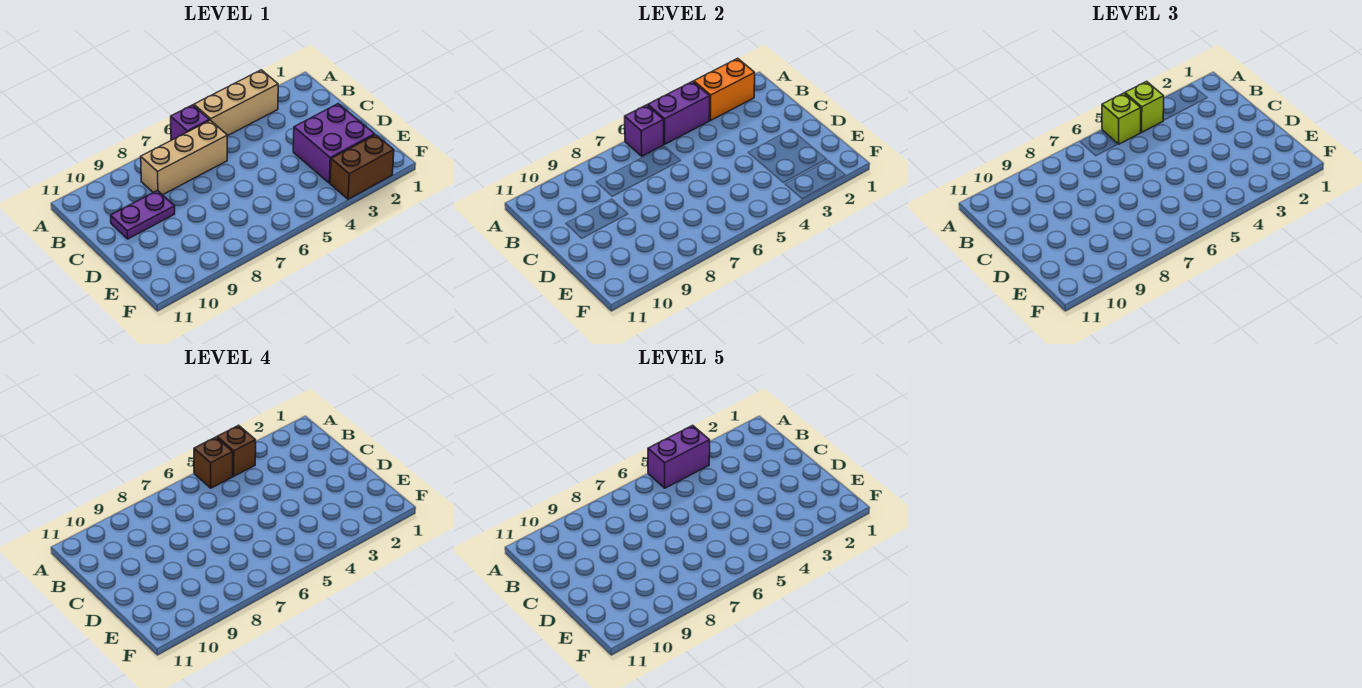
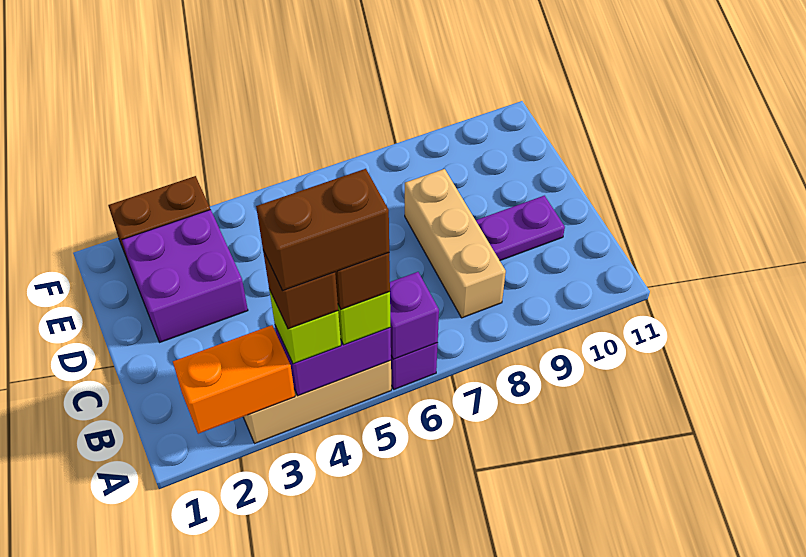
purple 1x2 brick [648,425,710,488] -> brown 1x2 brick [256,169,389,291]
tan 1x3 brick [141,120,227,195] -> tan 1x3 brick turned to [405,169,506,318]

